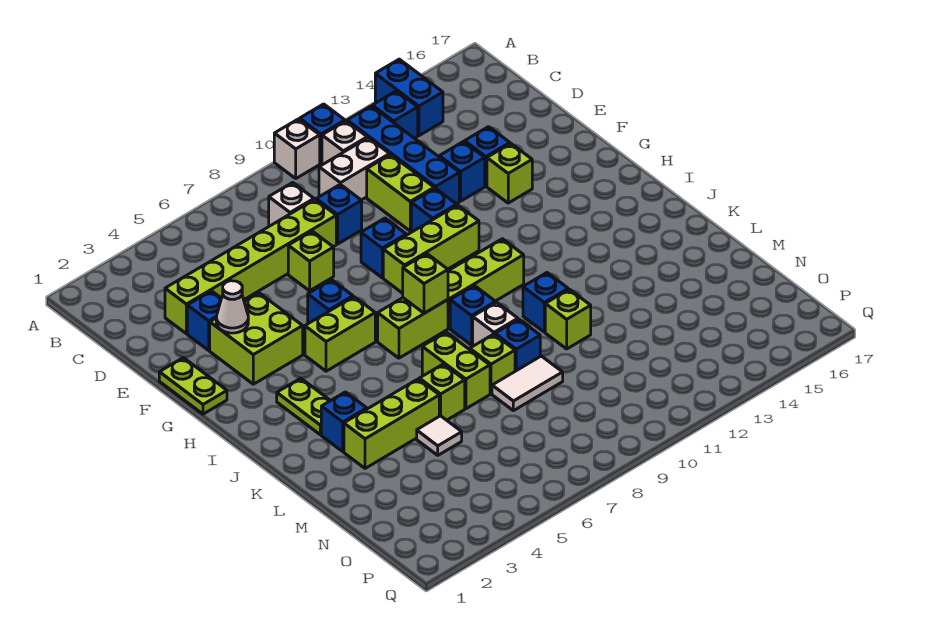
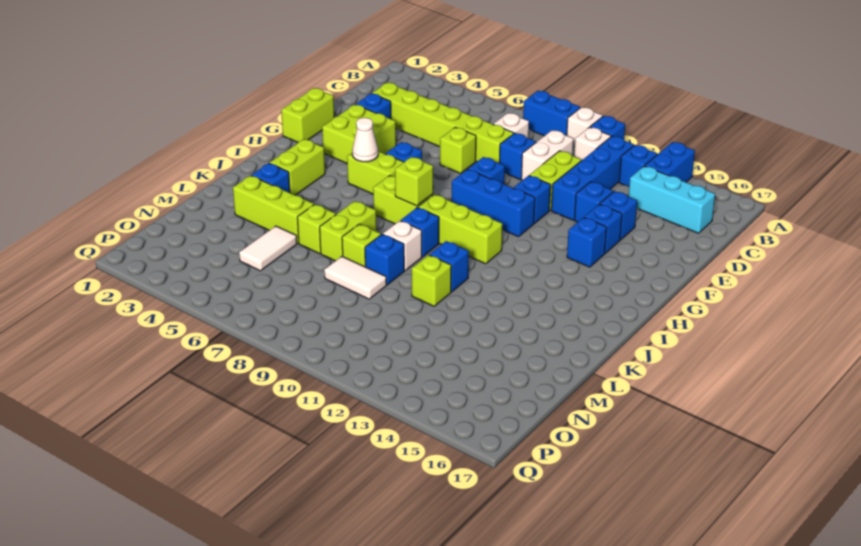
none -> blue 1x2 brick [523,91,580,136]
white 1x2 brick [319,138,390,200] -> white 1x2 brick turned to [521,130,573,180]
none -> cyan 1x3 brick [629,166,715,233]
lime 1x2 plate [159,358,227,414] -> lime 1x2 brick [281,88,334,142]
white 1x1 cone [216,281,248,333] -> white 1x1 cone moved to [352,118,378,162]
lime 1x1 brick [487,144,532,203] -> blue 1x1 brick [584,204,622,253]
lime 1x3 brick [383,205,479,293] -> blue 1x3 brick [451,169,535,237]
none -> blue 1x1 brick [567,217,607,267]
lime 1x2 plate [277,378,330,435] -> lime 1x2 brick [270,139,325,195]
white 1x1 tile [417,416,462,455] -> white 1x2 tile [239,226,297,271]

